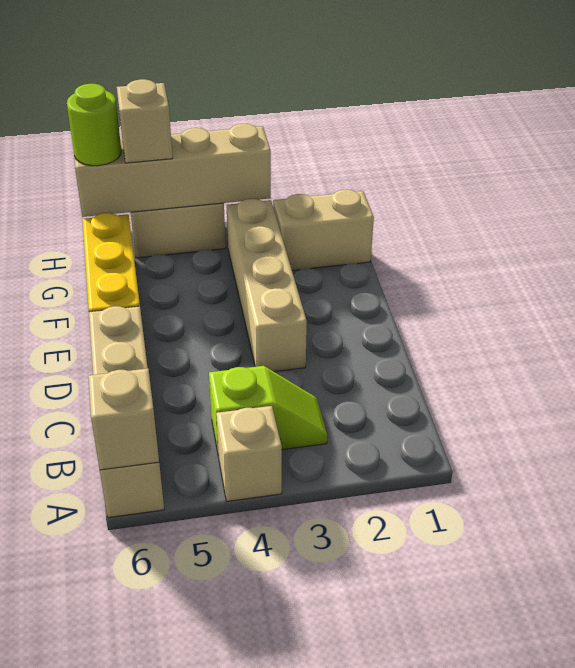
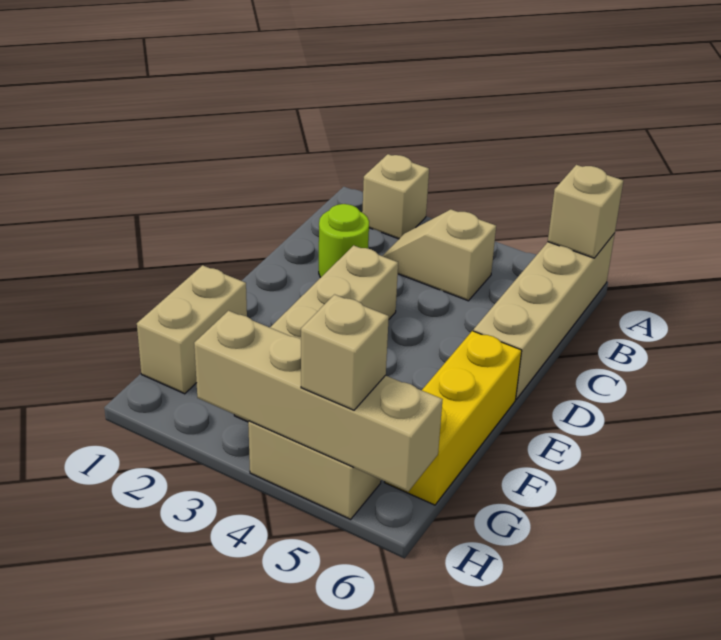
tan 1x1 brick [216,406,282,501] -> tan 1x1 brick moved to [362,154,429,239]
lime 1x2 slope [209,366,327,457] -> tan 1x2 slope [383,209,496,301]
tan 1x2 brick [273,190,374,270] -> tan 1x2 brick turned to [137,265,247,394]
lime 1x1 round brick [67,84,121,166] -> lime 1x1 round brick moved to [319,204,369,278]

